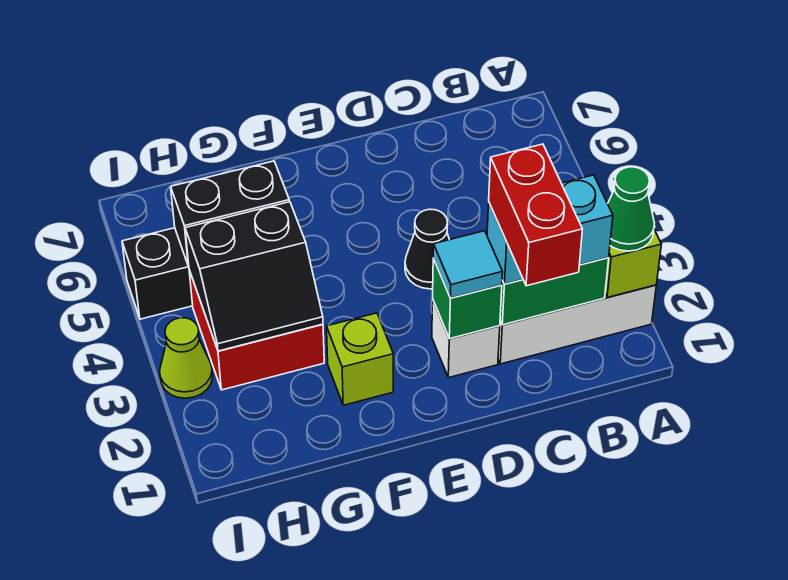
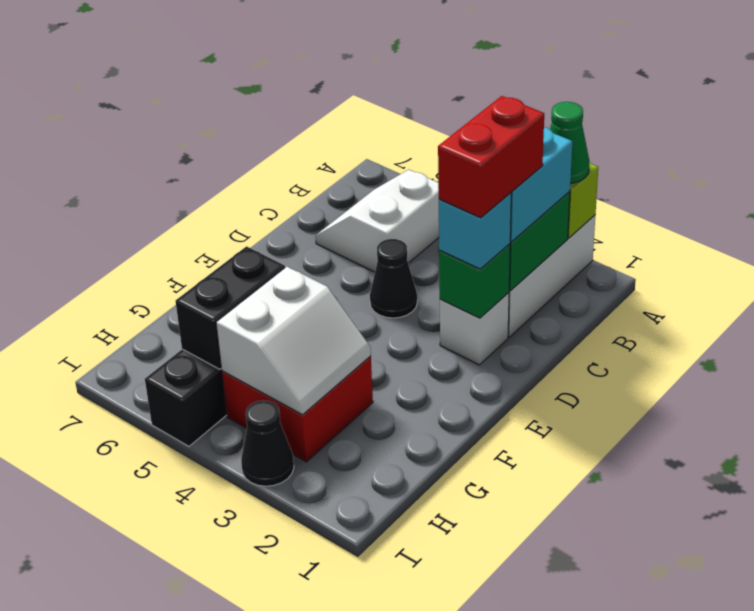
none -> white 2x2 slope [316,170,439,272]
red 1x2 brick [489,144,582,286] -> red 1x2 brick turned to [438,96,544,218]
cyan 1x1 tile [433,231,503,298] -> cyan 1x1 brick [439,193,511,269]
lime 1x1 brick [327,313,393,405] -> none
black 2x2 slope [185,202,323,351] -> white 2x2 slope [216,266,371,415]
lime 1x1 cone [160,318,213,398] -> black 1x1 cone [241,401,294,486]

